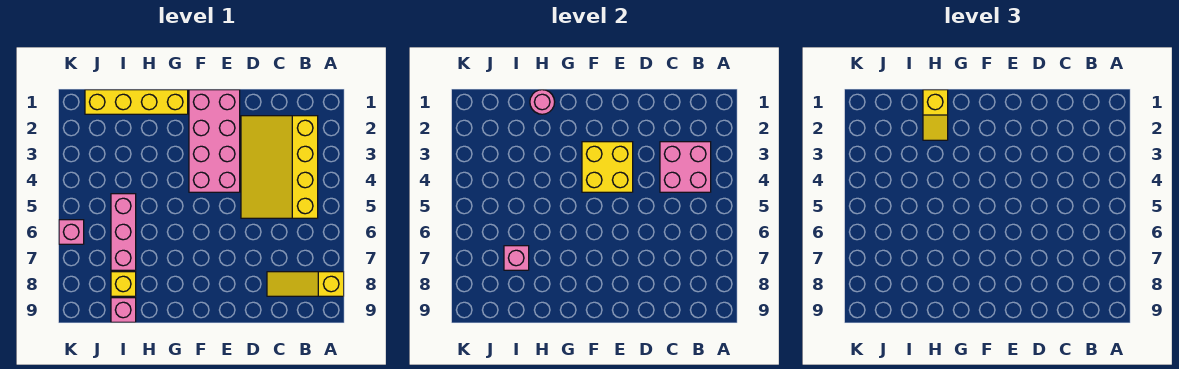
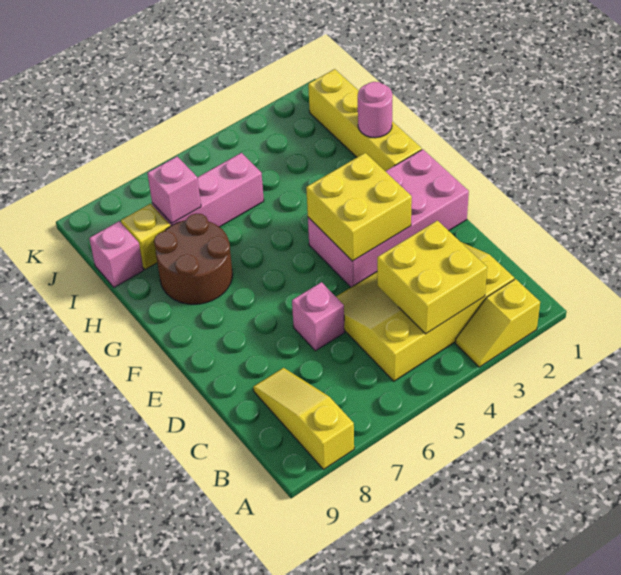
pink 2x2 brick [660,142,711,192] -> yellow 2x2 brick [377,221,487,334]
none -> brown 2x2 round brick [154,214,233,304]
yellow 1x2 slope [923,90,948,140] -> yellow 1x2 slope moved to [456,279,540,367]
pink 1x1 brick [59,220,84,244] -> pink 1x1 brick moved to [292,282,345,351]

